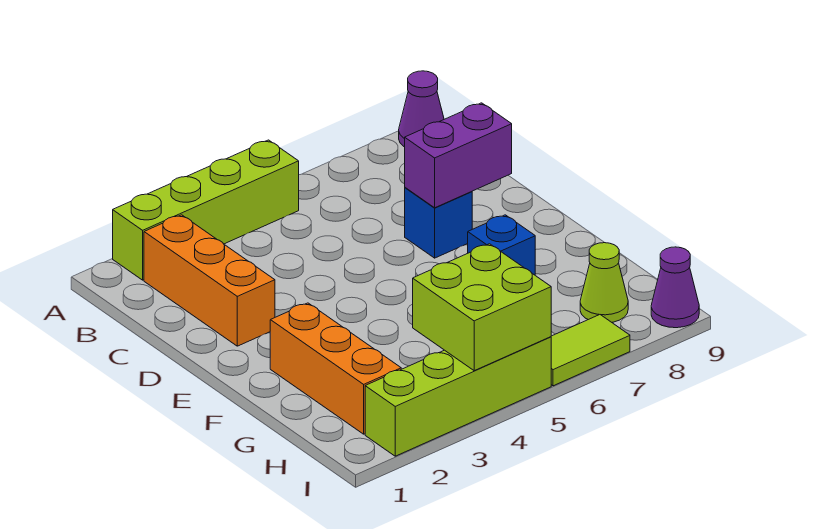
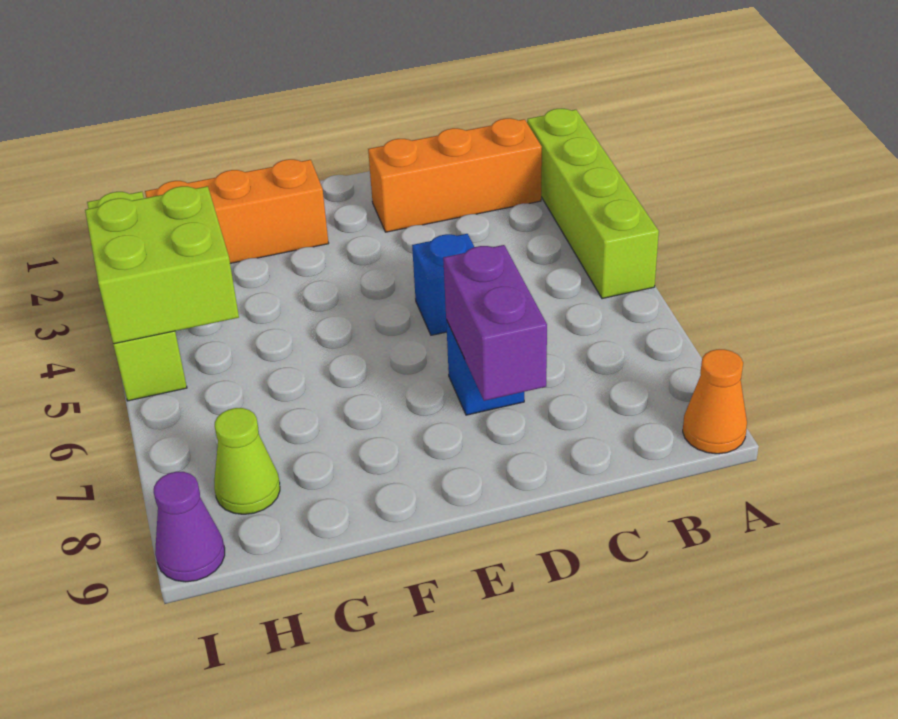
purple 1x1 cone [399,71,444,147] -> orange 1x1 cone [683,349,747,454]
blue 1x1 brick [468,215,535,275] -> blue 1x1 brick moved to [412,234,474,335]
lime 1x2 tile [551,315,630,386] -> none

